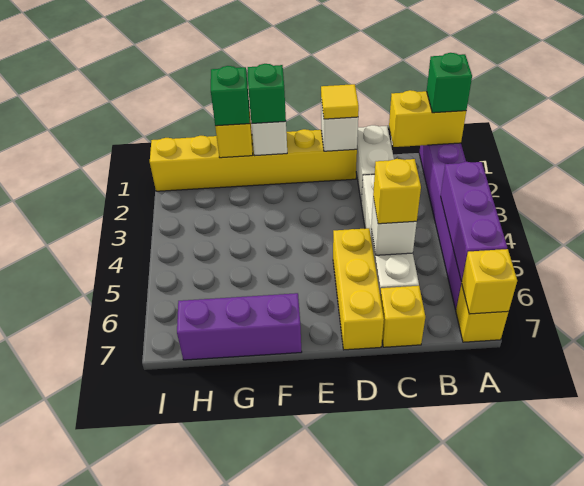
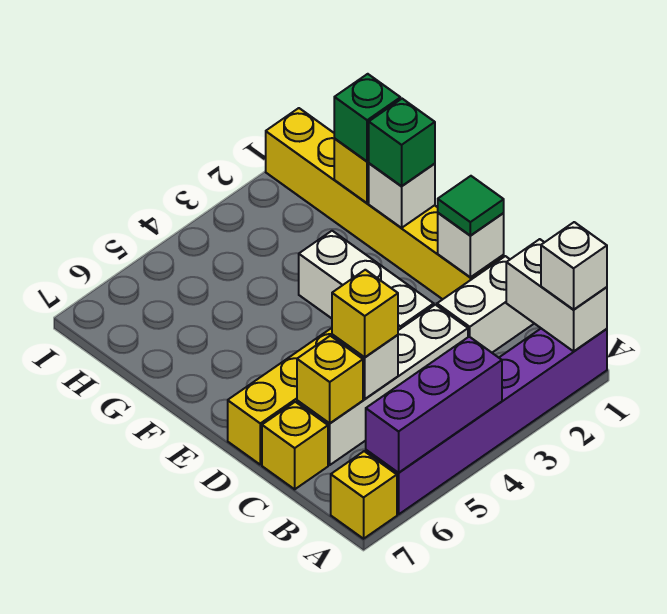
yellow 1x2 brick [389,90,466,147] -> white 1x2 brick [506,239,607,351]
green 1x1 brick [427,53,472,113] -> white 1x1 brick [541,222,607,310]
yellow 1x1 brick [462,249,517,314] -> yellow 1x1 brick moved to [297,336,363,423]
yellow 1x1 tile [321,84,359,119] -> green 1x1 tile [438,176,504,235]
none -> white 1x3 brick [299,231,434,330]
purple 1x3 brick [177,293,302,360] -> none

